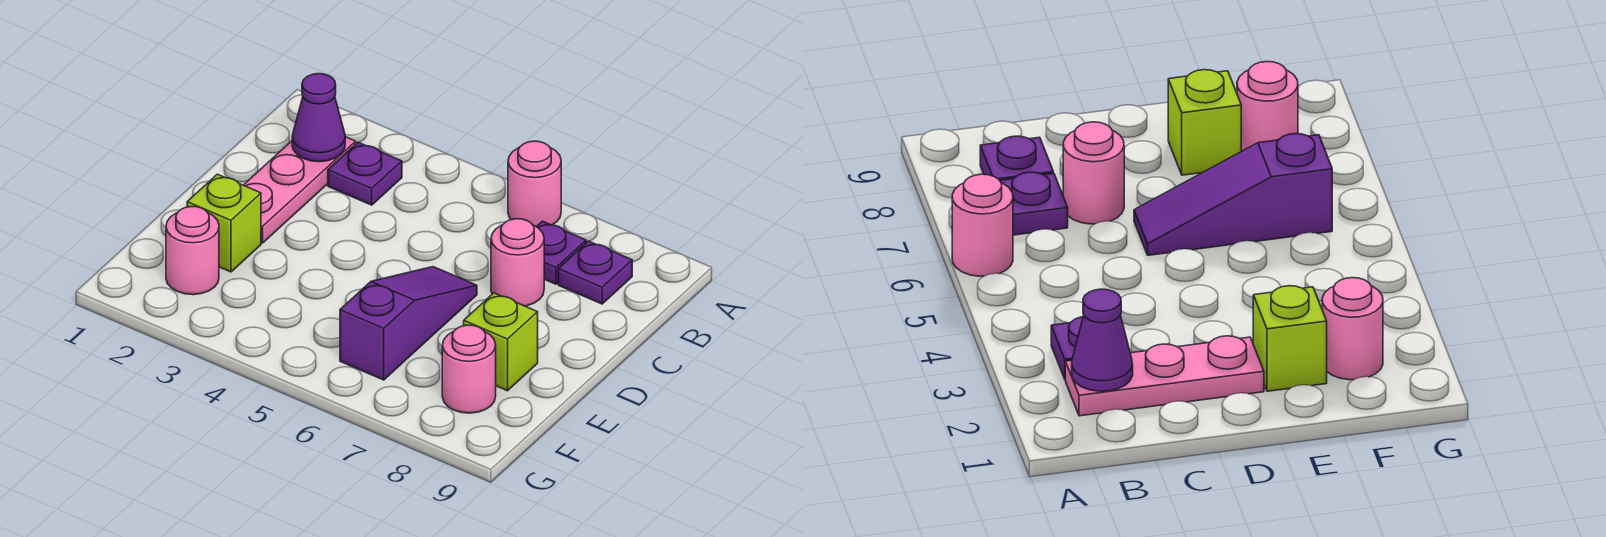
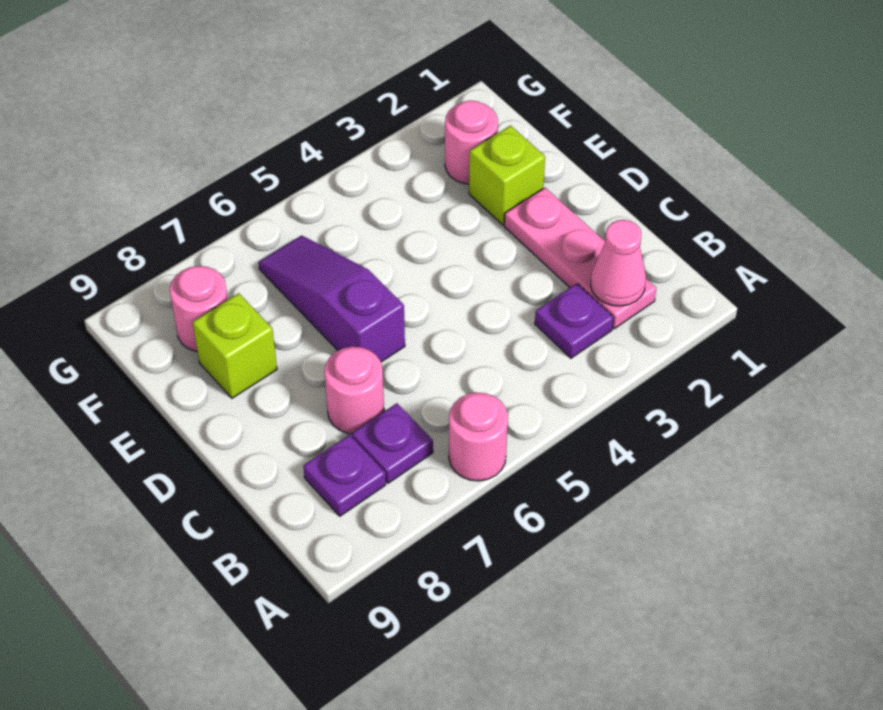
purple 1x1 cone [292,74,345,162] -> pink 1x1 cone [591,220,646,306]
purple 1x3 slope [340,267,477,380] -> purple 1x3 slope turned to [258,235,405,362]

